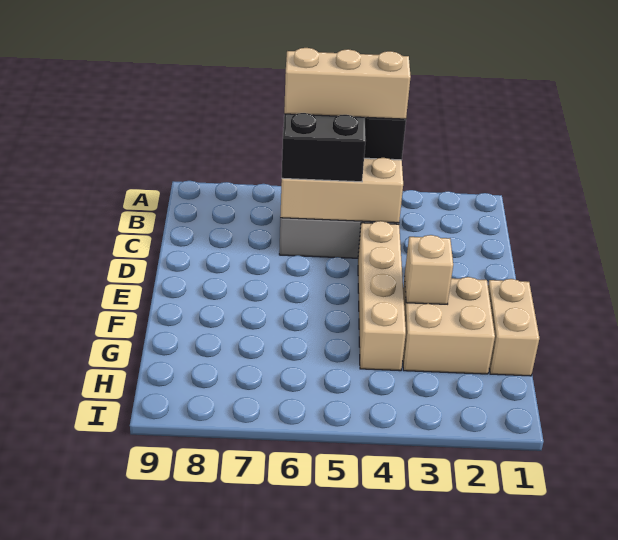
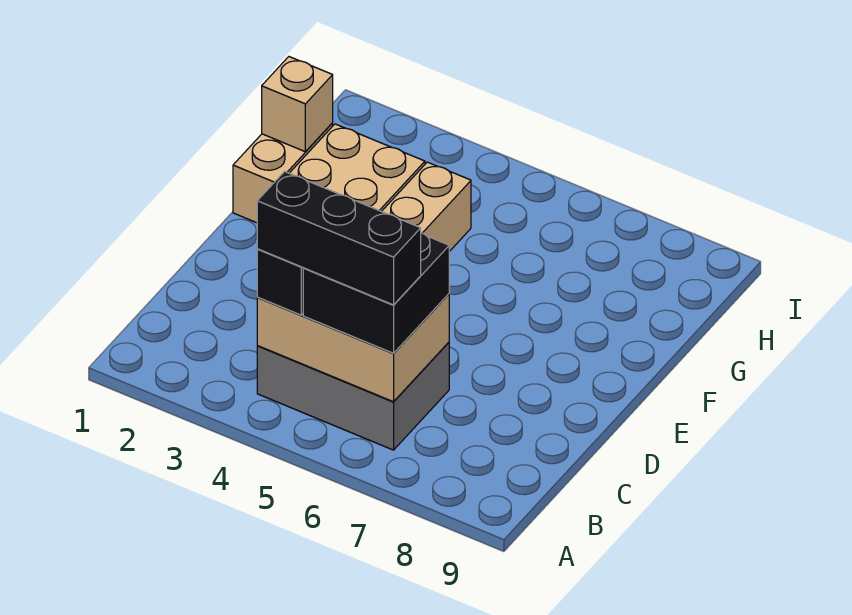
tan 1x3 brick [284,48,411,119] -> black 1x3 brick [257,172,421,305]
tan 1x1 brick [404,235,453,304] -> tan 1x1 brick moved to [262,57,333,152]

